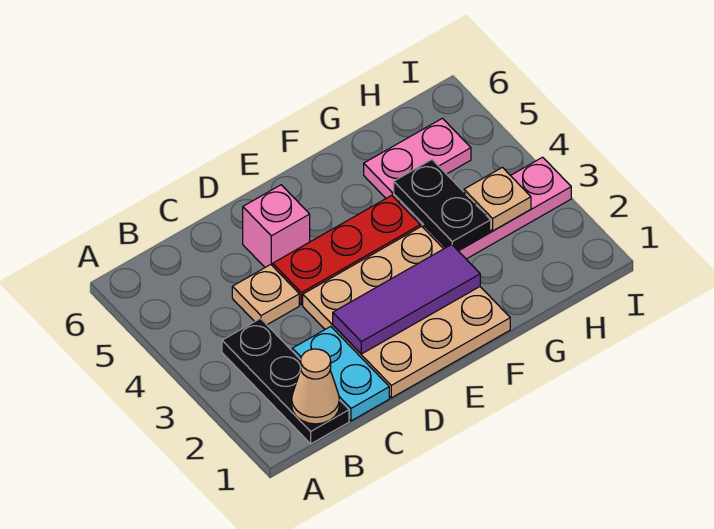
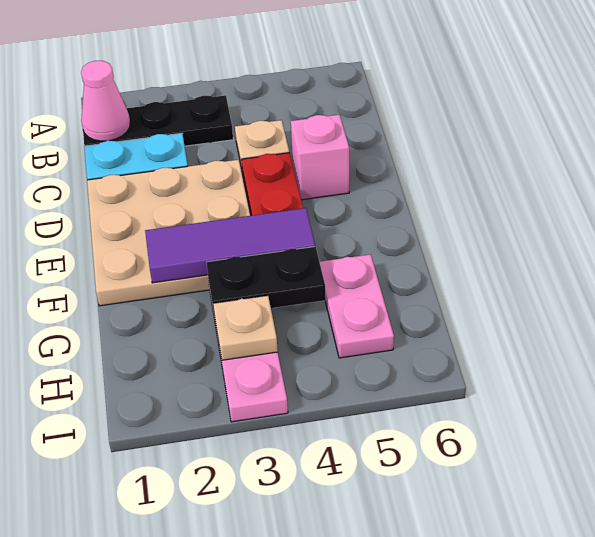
tan 1x1 cone [292,349,339,424] -> pink 1x1 cone [81,61,130,141]
purple 1x3 tile [333,244,480,354] -> purple 1x3 tile turned to [145,208,315,283]

